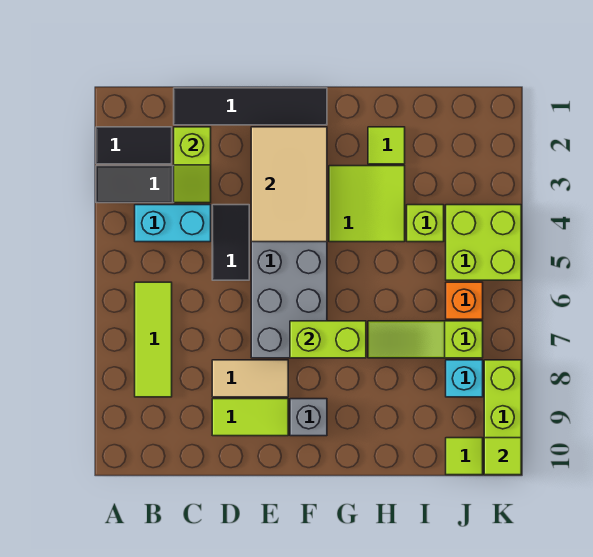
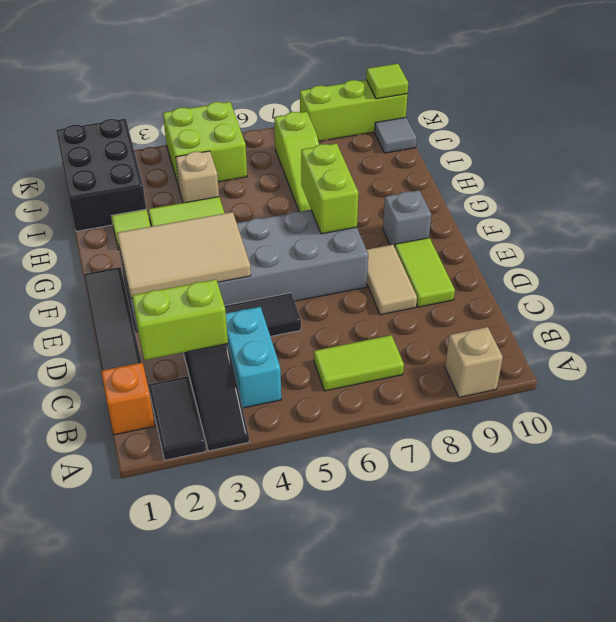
none -> tan 1x1 brick [445,327,503,397]
lime 1x3 tile [135,282,172,397] -> lime 1x2 tile [314,335,404,391]
lime 1x2 slope [174,127,211,203] -> lime 1x2 brick [132,279,228,360]
none -> black 2x3 brick [56,119,146,231]
lime 1x1 brick [407,205,444,242] -> tan 1x1 brick [176,151,219,203]
orange 1x1 brick [446,282,483,319] -> orange 1x1 brick moved to [101,363,155,435]
cyan 1x1 brick [446,360,483,397] -> none
lime 1x1 tile [446,438,483,475] -> grey 1x1 tile [375,117,417,153]

